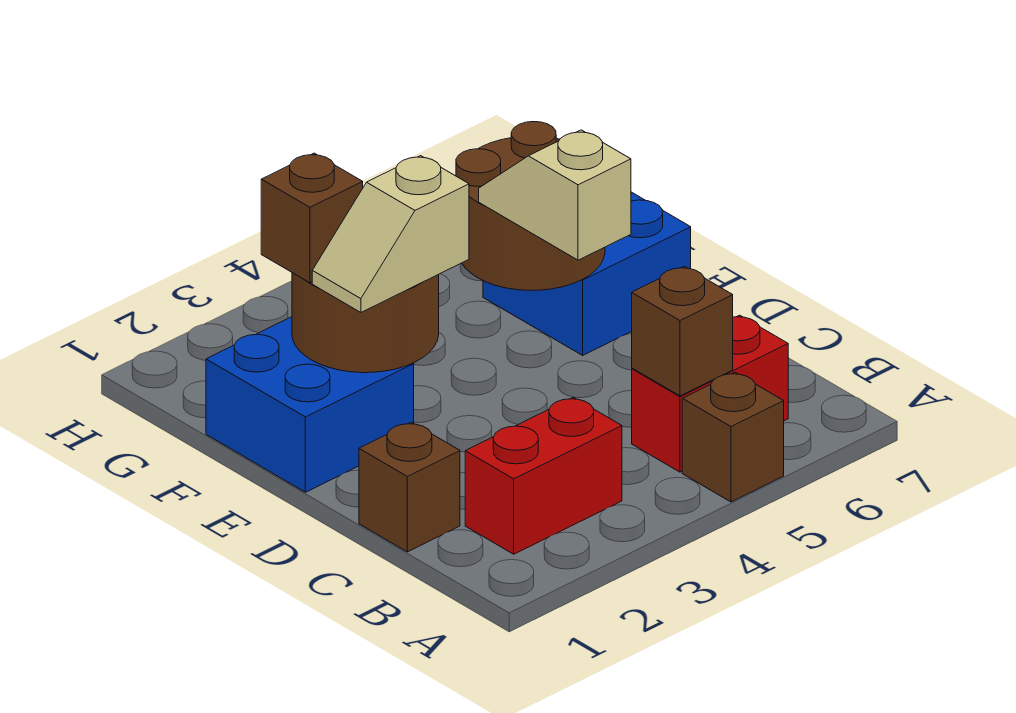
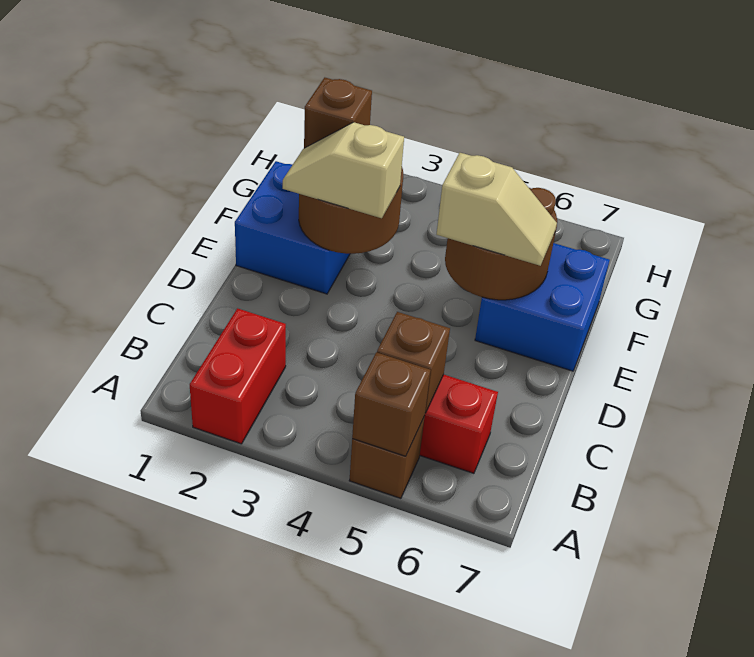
red 1x2 brick [465,397,622,554] -> red 1x2 brick turned to [190,308,286,444]
brown 1x1 brick [359,422,460,552] -> brown 1x1 brick moved to [352,352,430,456]
tan 1x2 slope [479,130,631,260] -> tan 1x2 slope turned to [437,153,557,266]

